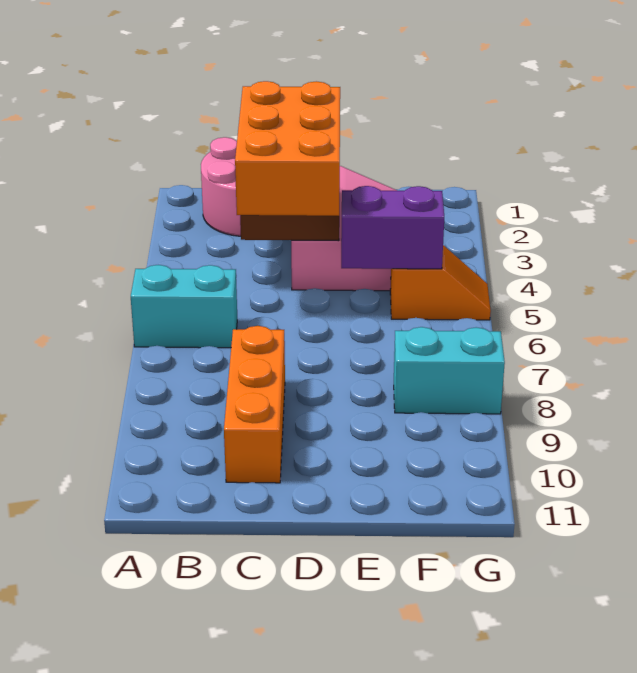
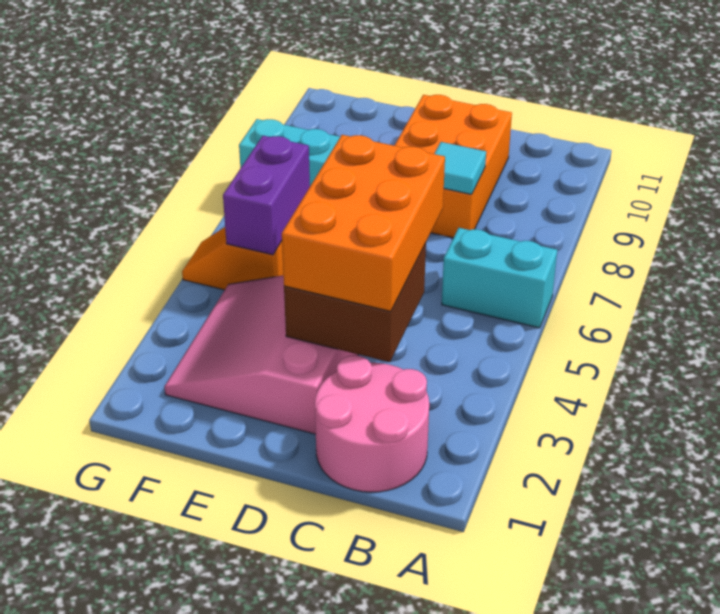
orange 1x3 brick [224,326,285,483] -> orange 2x3 brick [394,95,512,238]
none -> cyan 1x1 tile [434,142,486,194]
purple 1x2 brick [341,186,444,269] -> purple 1x2 brick turned to [223,136,310,255]

